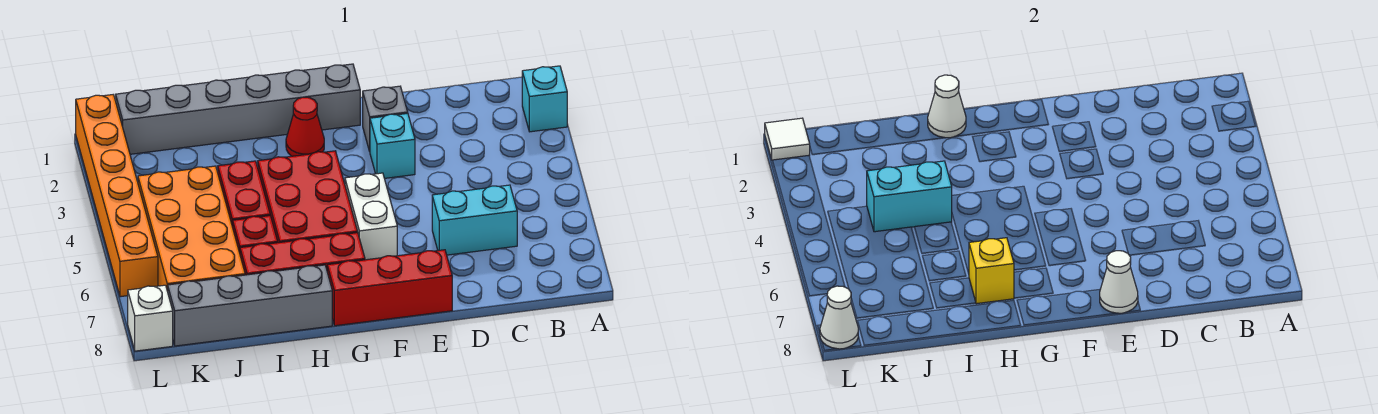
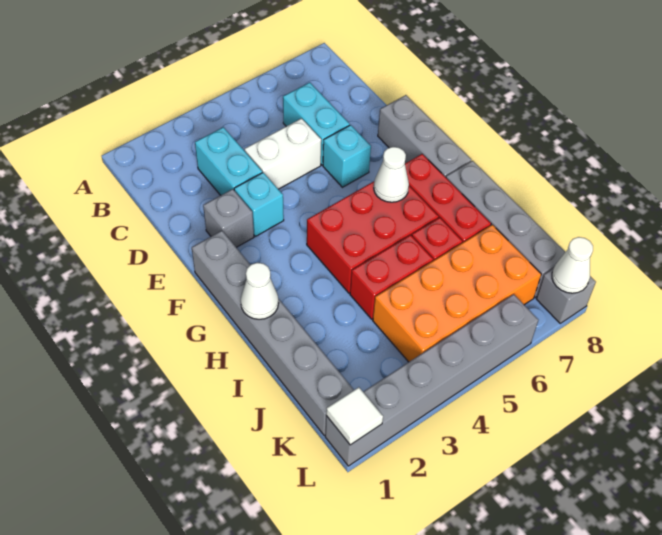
cyan 1x1 brick [522,66,567,132] -> cyan 1x1 brick moved to [323,125,371,187]
red 1x3 brick [327,250,452,326] -> grey 1x3 brick [378,95,471,177]
white 1x1 cone [1100,251,1138,313] -> white 1x1 cone moved to [374,147,409,202]
white 1x2 brick [345,173,397,260] -> white 1x2 brick moved to [245,119,321,189]
red 1x1 cone [286,97,324,156] -> none
yellow 1x1 brick [969,238,1014,304] -> none
cyan 1x2 brick [867,161,952,232] -> cyan 1x2 brick moved to [195,127,262,195]
orange 1x6 brick [76,95,158,297] -> grey 1x6 brick [325,294,538,466]
white 1x1 brick [128,285,173,351] -> grey 1x1 brick [536,269,596,323]

